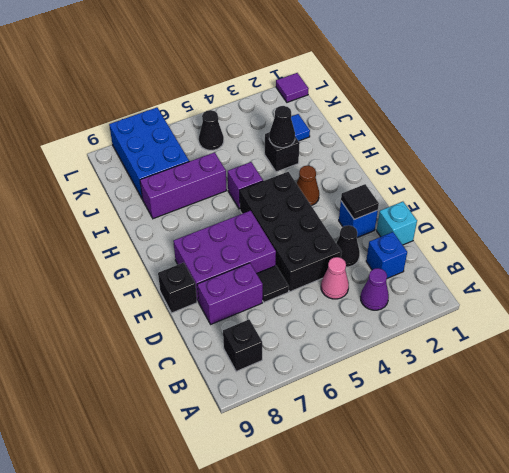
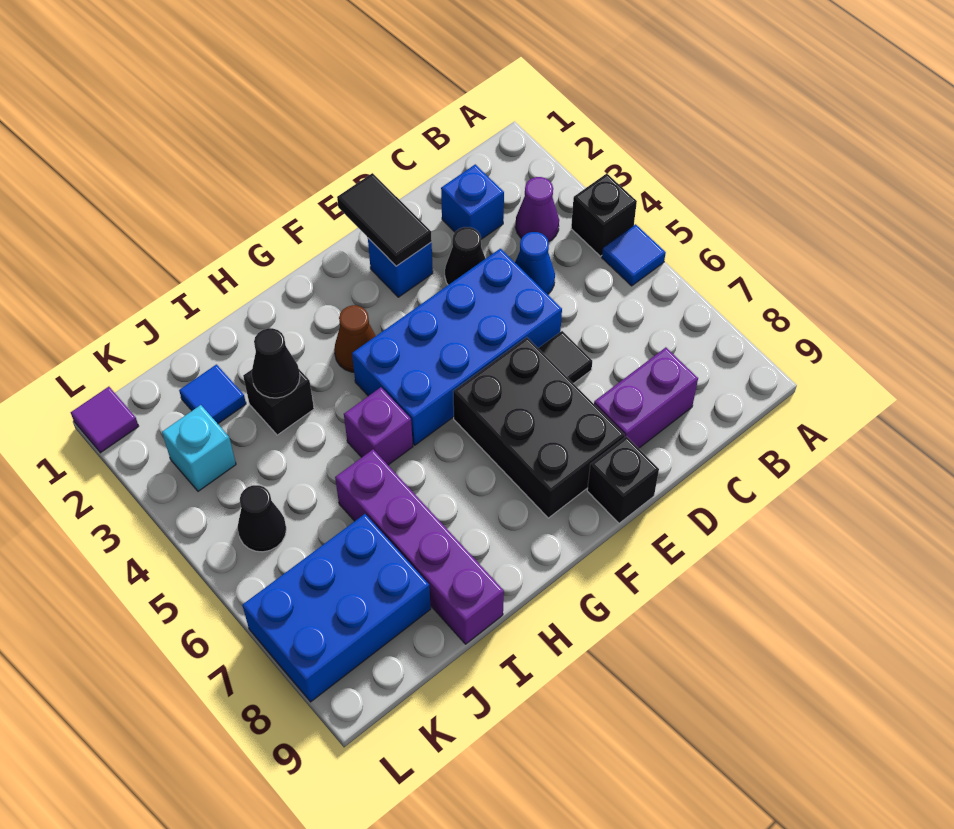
none -> blue 1x1 tile [602,224,666,286]
black 1x1 brick [223,319,262,372] -> black 1x1 brick moved to [571,173,637,256]
pink 1x1 cone [321,257,349,299] -> blue 1x1 cone [515,232,555,294]
cyan 1x1 brick [377,202,417,245] -> cyan 1x1 brick moved to [162,405,236,491]
black 2x4 brick [240,172,342,292] -> blue 2x4 brick [352,249,562,445]
purple 1x2 brick [197,263,263,324] -> purple 1x2 brick turned to [594,347,698,448]
black 1x1 tile [341,184,379,219] -> black 1x2 tile [337,173,432,266]
purple 2x3 brick [173,211,276,302] -> black 2x3 brick [453,337,625,518]
purple 1x3 brick [140,152,226,219] -> purple 1x4 brick [335,450,504,644]

